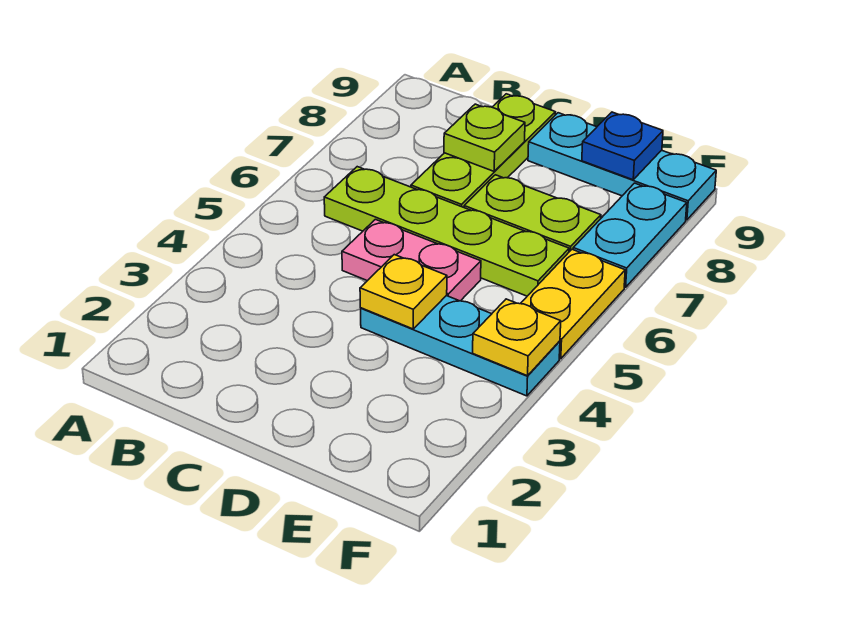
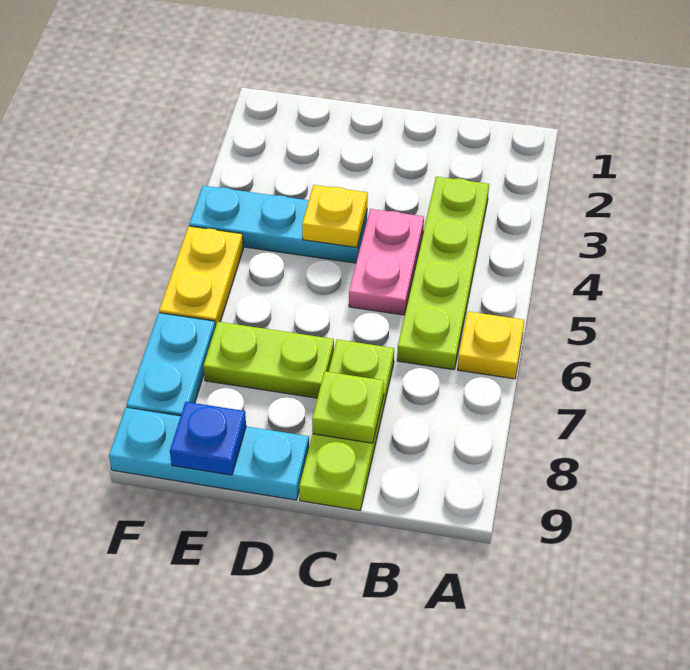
lime 1x4 plate [324,167,569,296] -> lime 1x4 plate turned to [397,177,489,370]
pink 1x2 plate [342,219,481,301] -> pink 1x2 plate turned to [349,209,424,315]
yellow 1x1 plate [473,299,561,376] -> yellow 1x1 plate moved to [458,312,524,379]

